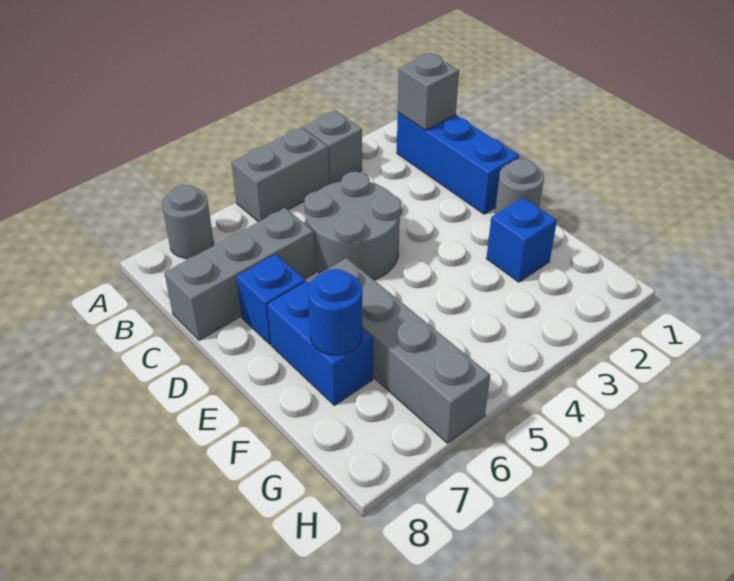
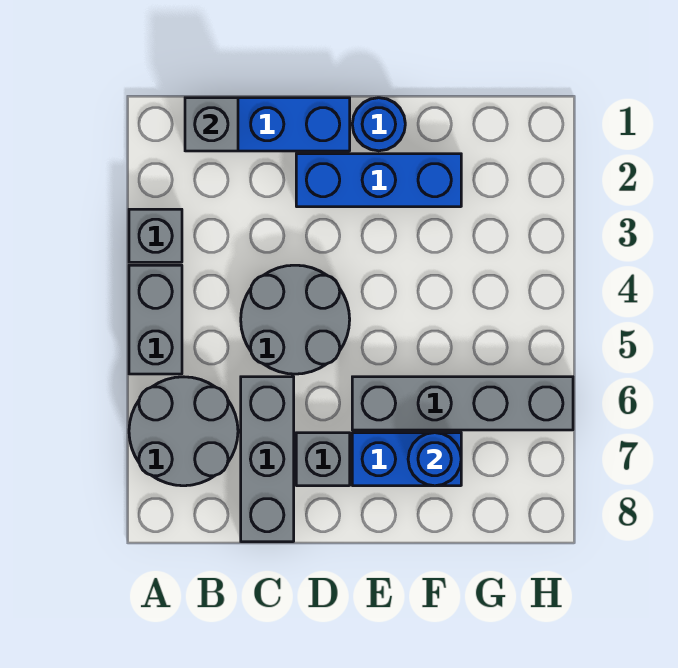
grey 1x1 round brick [162,185,214,258] -> grey 2x2 round brick [129,377,238,486]
blue 1x1 brick [236,254,305,344] -> grey 1x1 brick [296,433,350,486]
grey 1x1 round brick [495,159,544,214] -> blue 1x1 round brick [352,98,405,151]
blue 1x1 brick [486,198,557,282] -> blue 1x3 brick [296,154,461,207]

